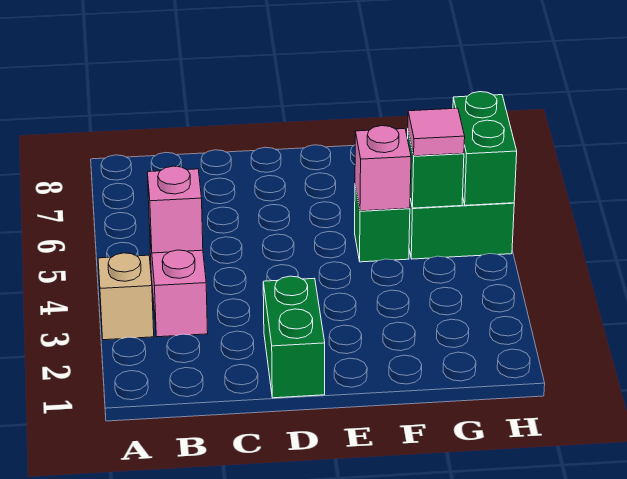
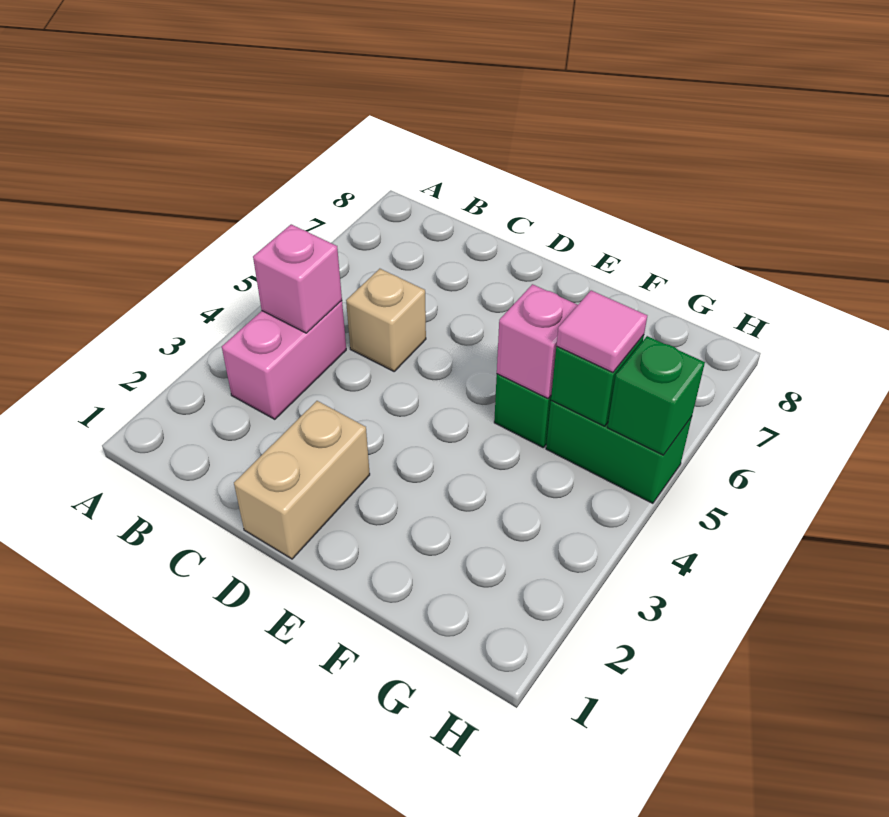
tan 1x1 brick [98,253,154,340] -> tan 1x1 brick moved to [346,269,426,371]
green 1x2 brick [263,276,325,398] -> tan 1x2 brick [234,401,370,559]
green 1x2 brick [453,92,517,205] -> green 1x1 brick [607,336,705,455]

